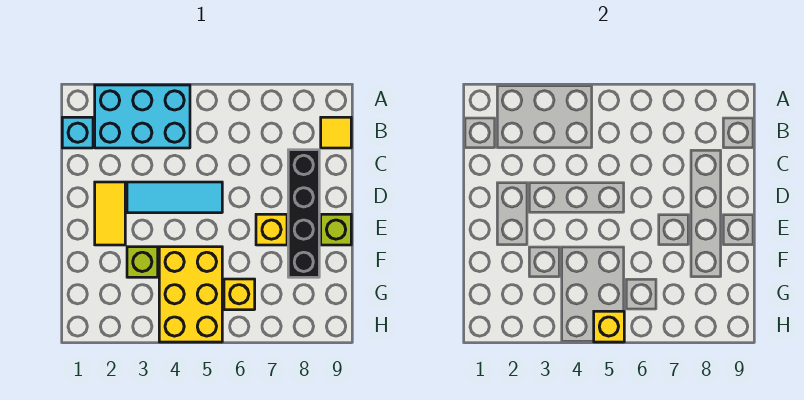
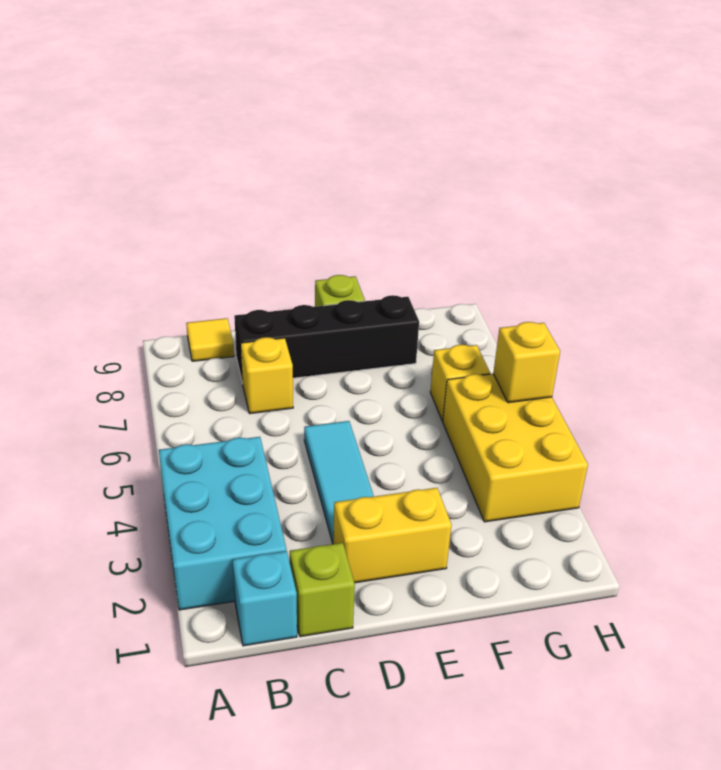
yellow 1x2 tile [95,182,125,245] -> yellow 1x2 brick [333,488,452,583]
yellow 1x1 brick [256,214,287,245] -> yellow 1x1 brick moved to [241,337,293,414]
lime 1x1 brick [127,247,158,277] -> lime 1x1 brick moved to [290,543,355,637]
yellow 2x3 brick [159,247,222,342] -> yellow 2x3 brick turned to [443,374,588,522]

